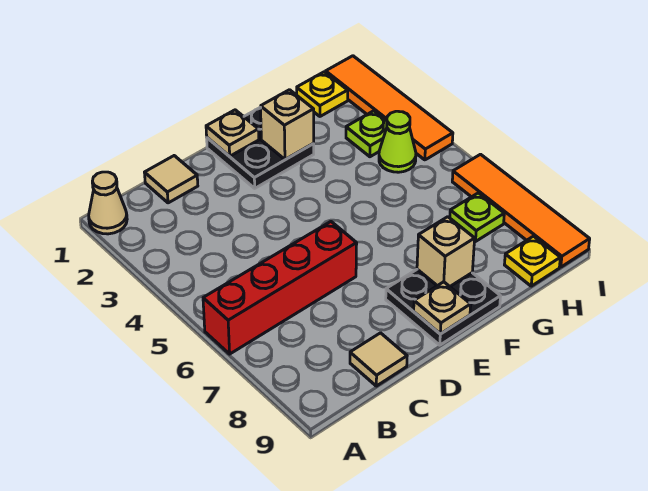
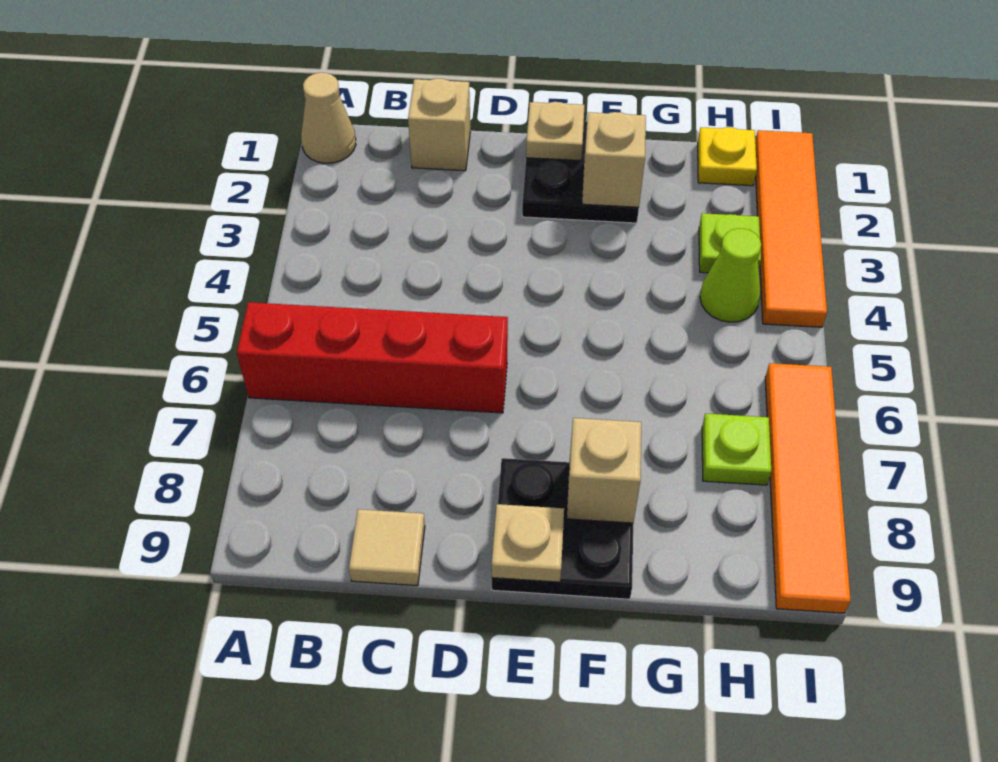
tan 1x1 tile [144,156,198,203] -> tan 1x1 brick [408,78,470,171]
yellow 1x1 plate [504,236,560,286] -> none

